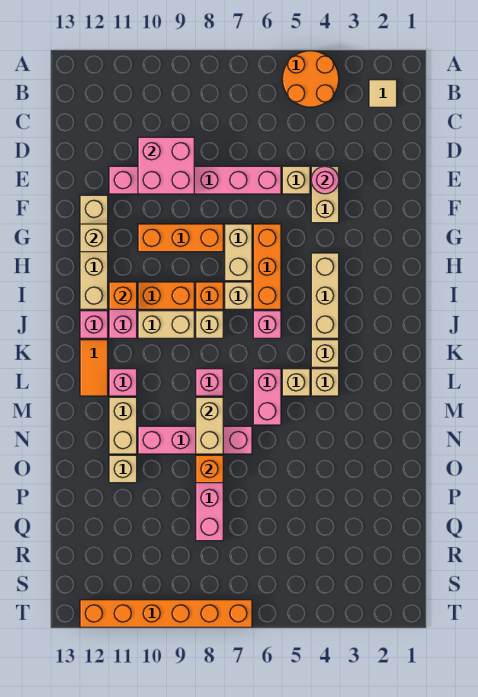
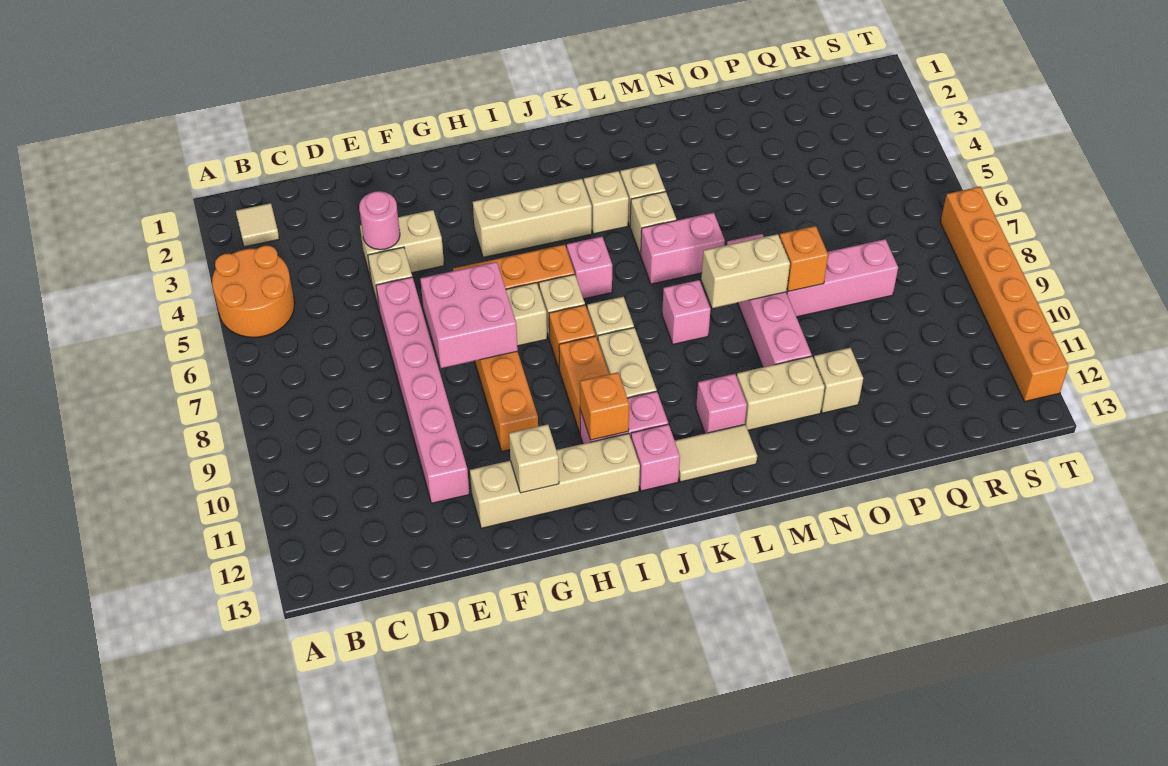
pink 2x2 brick [138,137,194,194] -> pink 2x2 brick moved to [420,262,518,368]
orange 1x2 tile [80,340,108,396] -> tan 1x2 tile [675,425,757,482]

